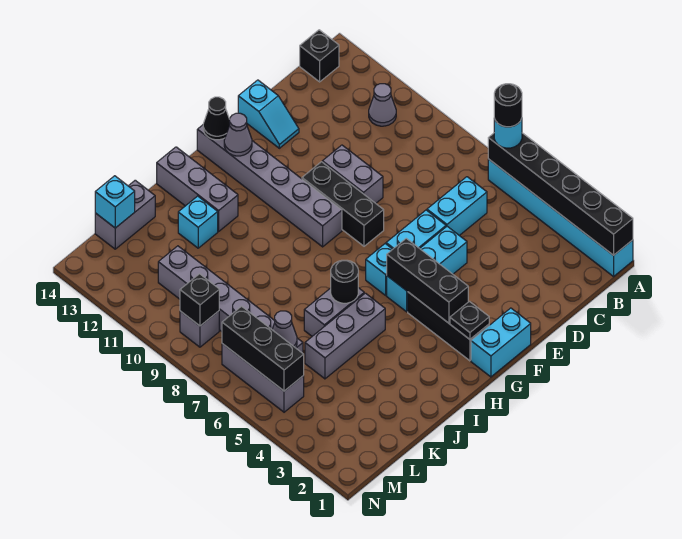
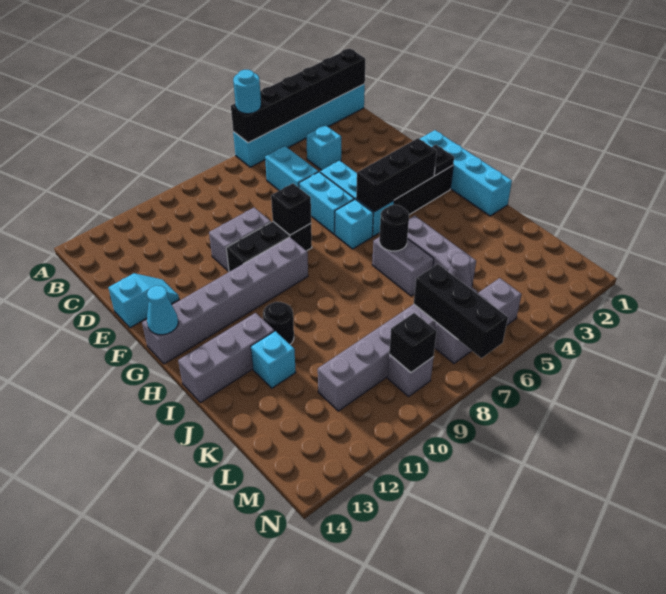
black 1x1 round brick [494,84,522,127] -> black 1x1 round brick moved to [263,302,294,344]
grey 1x1 cone [369,84,396,126] -> none
black 1x1 brick [300,30,339,82] -> black 1x1 brick moved to [271,183,311,235]
cyan 1x2 brick [471,308,531,377] -> cyan 1x4 brick [420,130,512,216]
grey 1x1 cone [224,113,252,156] -> none
black 1x1 cone [203,97,230,140] -> cyan 1x1 cone [147,286,178,335]
grey 1x2 brick [95,180,155,249] -> none
cyan 1x1 brick [95,176,135,228] -> cyan 1x1 brick moved to [306,125,341,170]
black 1x3 brick [222,306,304,391] -> black 1x3 brick turned to [414,264,508,358]

